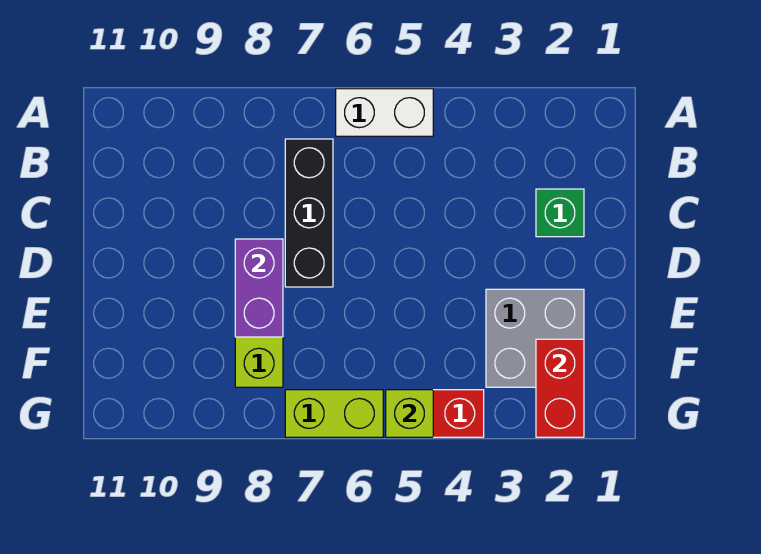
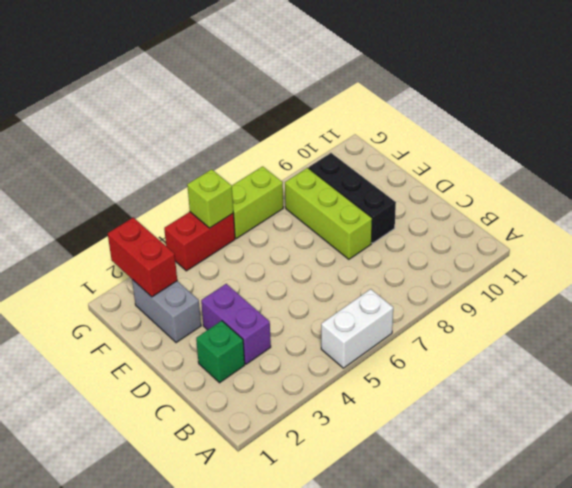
black 1x3 brick [285,139,333,287] -> black 1x3 brick moved to [309,153,396,243]
purple 1x2 brick [235,239,283,337] -> purple 1x2 brick moved to [201,284,271,364]
grey 2x2 brick [486,289,584,387] -> grey 1x2 brick [132,280,201,343]

